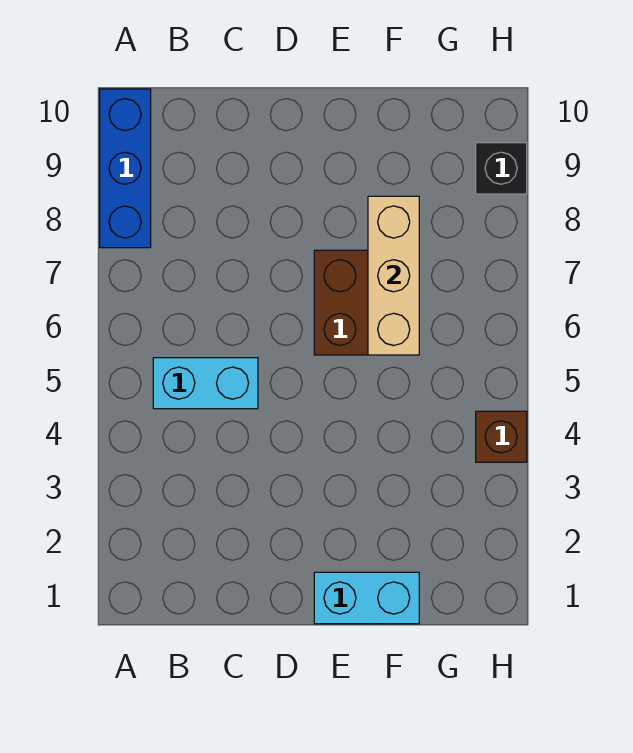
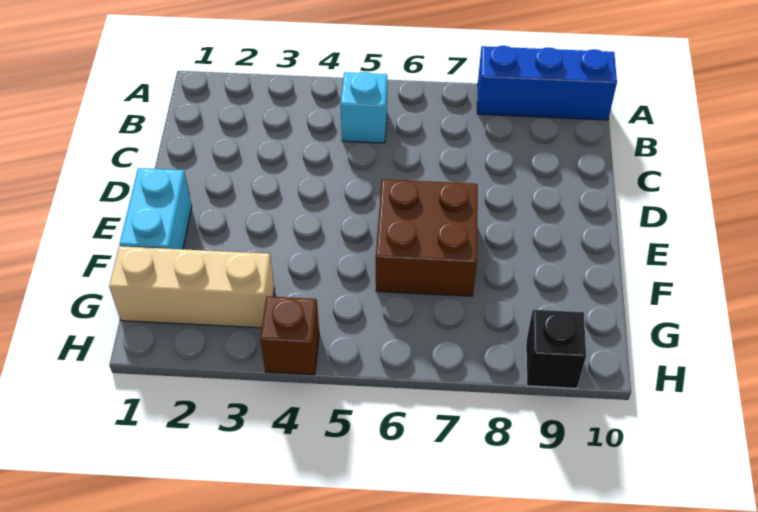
cyan 1x2 brick [153,358,258,409] -> cyan 1x1 brick [341,72,387,143]
tan 1x3 brick [368,196,419,355] -> tan 1x3 brick moved to [109,246,274,328]

